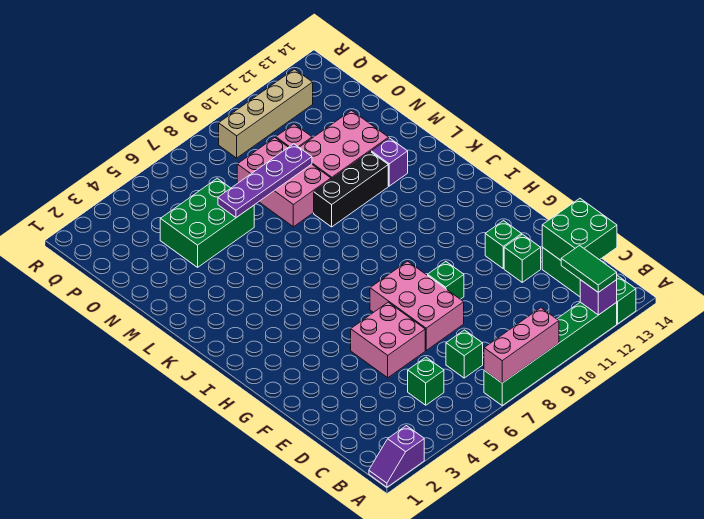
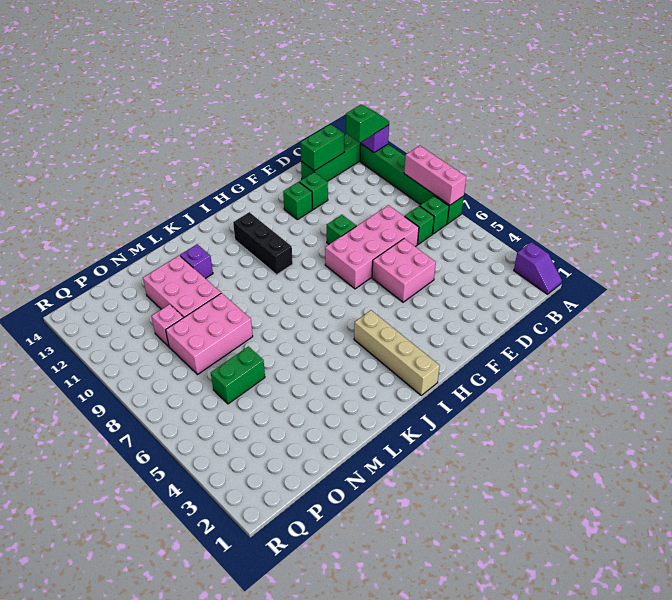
green 1x2 tile [561,246,617,292] -> green 1x2 slope [346,105,389,142]
green 1x1 brick [408,357,444,405] -> green 1x1 brick moved to [420,196,449,234]
green 2x2 brick [542,198,617,260] -> green 1x2 brick [300,124,344,171]
pink 2x3 brick [370,261,464,350] -> pink 2x4 brick [325,205,419,289]
black 1x3 brick [314,152,388,227] -> black 1x3 brick moved to [233,212,293,275]
green 2x3 brick [160,178,254,267] -> green 1x2 brick [211,346,265,404]
purple 1x4 plate [218,144,312,218] -> none
tan 1x4 brick [219,69,313,158] -> tan 1x4 brick moved to [354,310,440,395]

